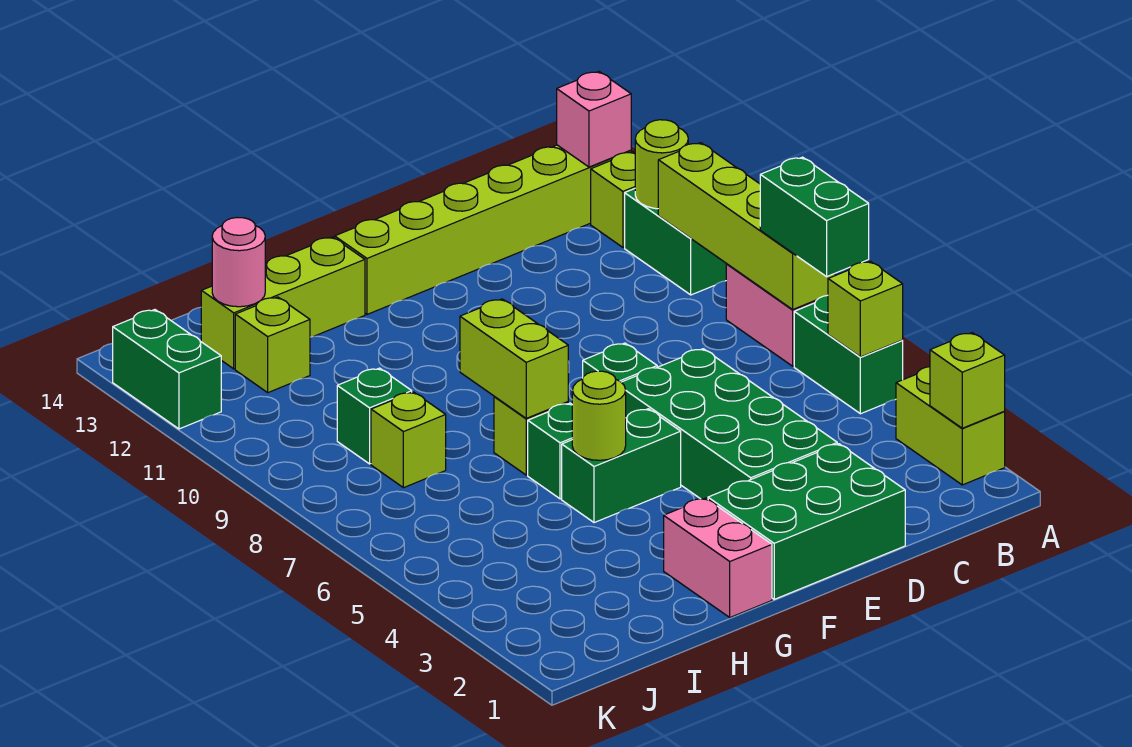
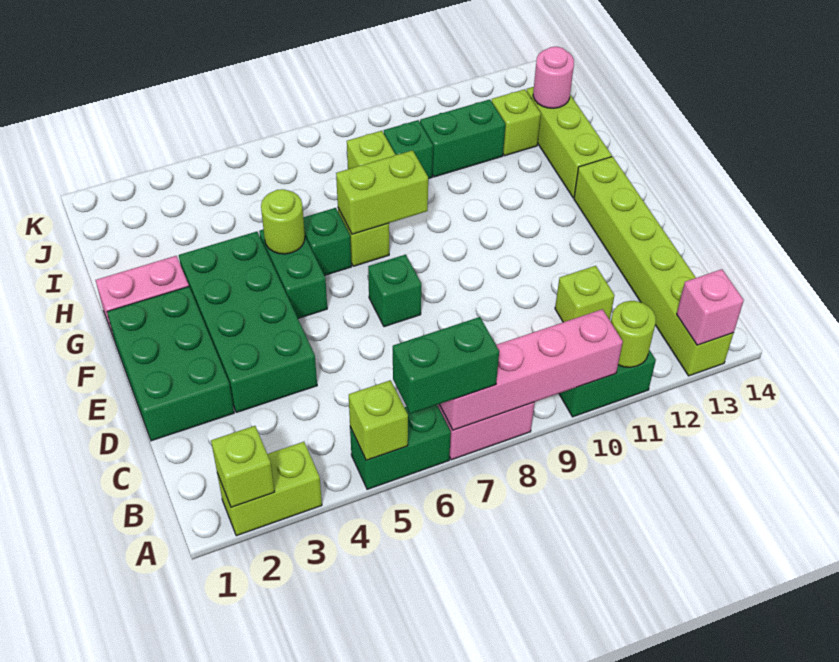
lime 1x4 brick [658,143,835,309] -> pink 1x4 brick [439,309,623,430]
lime 1x1 brick [591,152,635,247] -> lime 1x1 brick moved to [555,266,614,322]
green 2x4 brick [621,349,837,499] -> green 2x4 brick turned to [179,232,317,412]
green 1x2 brick [113,310,221,429] -> green 1x2 brick moved to [420,99,505,177]

